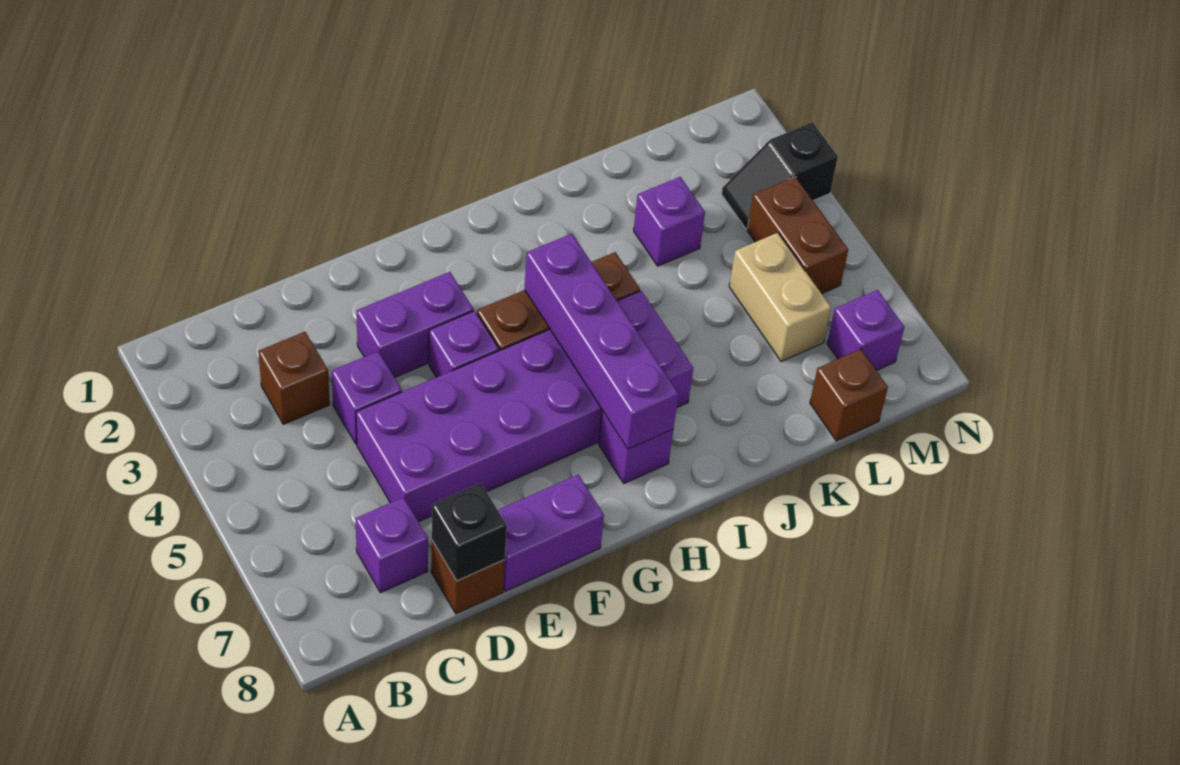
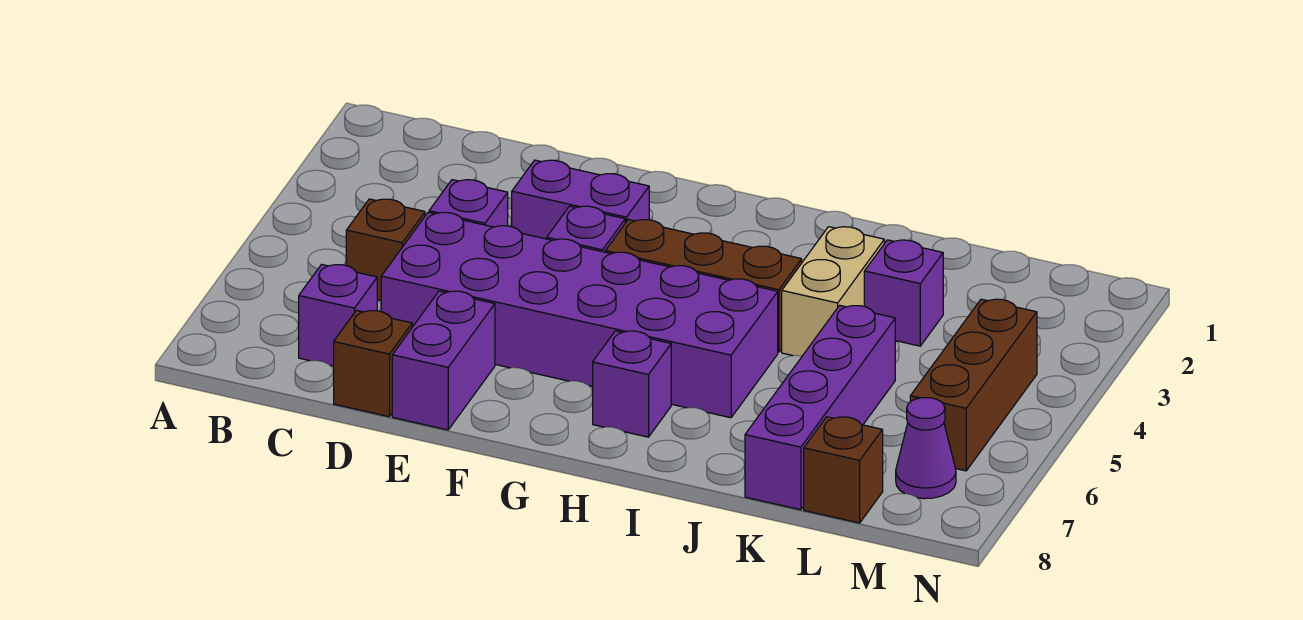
brown 1x1 brick [258,332,330,424] -> brown 1x1 brick moved to [346,199,425,300]
black 1x1 brick [432,483,507,581] -> none
purple 1x2 brick [498,475,604,591] -> purple 1x2 brick turned to [392,291,495,430]
purple 1x4 brick [525,234,678,449] -> purple 1x4 brick moved to [745,305,895,510]
tan 1x2 brick [729,233,831,361] -> tan 1x2 brick moved to [782,227,884,356]
black 1x2 slope [722,122,838,229] -> none
brown 1x2 brick [747,177,848,294] -> brown 1x3 brick [910,299,1037,471]
purple 1x1 brick [827,290,904,371] -> purple 1x1 cone [896,398,956,499]

